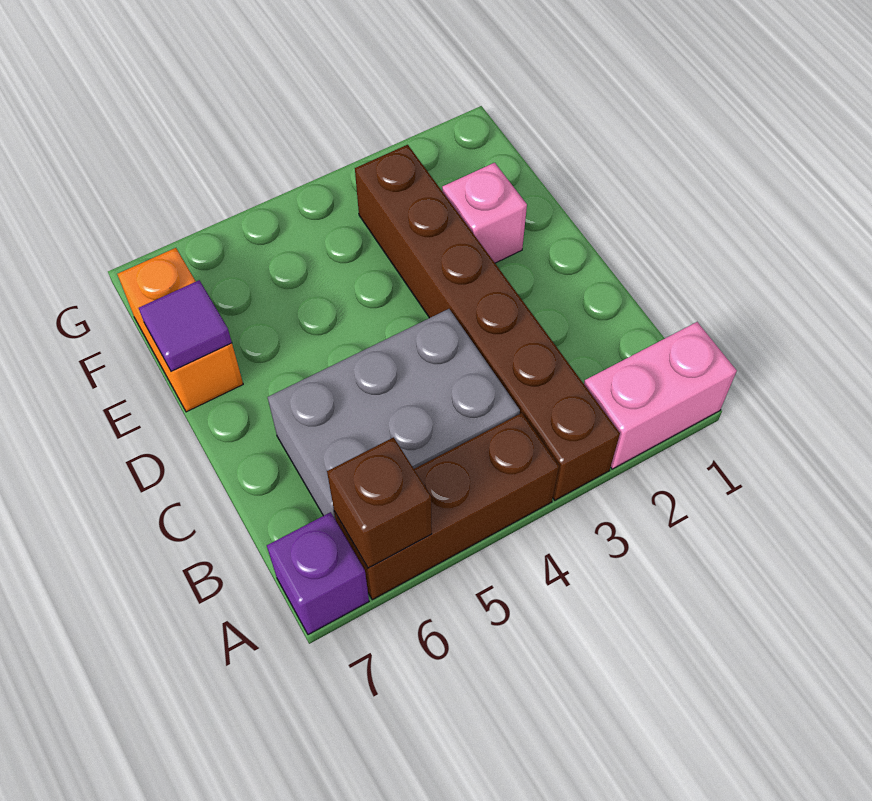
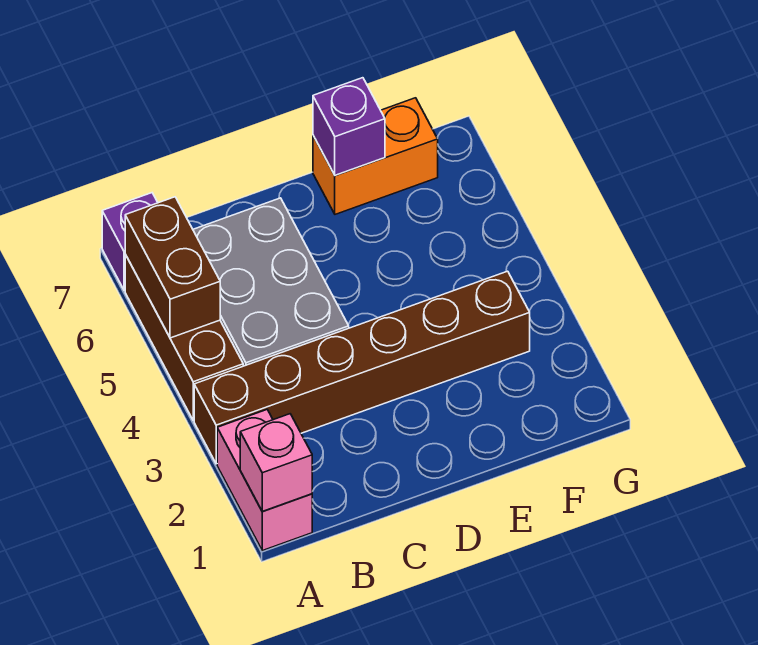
brown 1x1 brick [327,437,432,568] -> brown 1x2 brick [125,197,220,338]
pink 1x1 brick [442,163,527,263] -> pink 1x1 brick moved to [240,414,312,511]
purple 1x1 tile [139,280,232,371] -> purple 1x1 brick [313,78,385,175]

